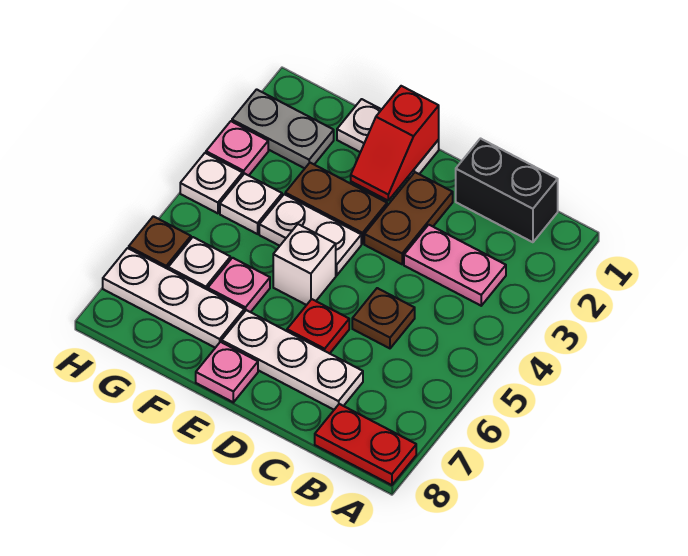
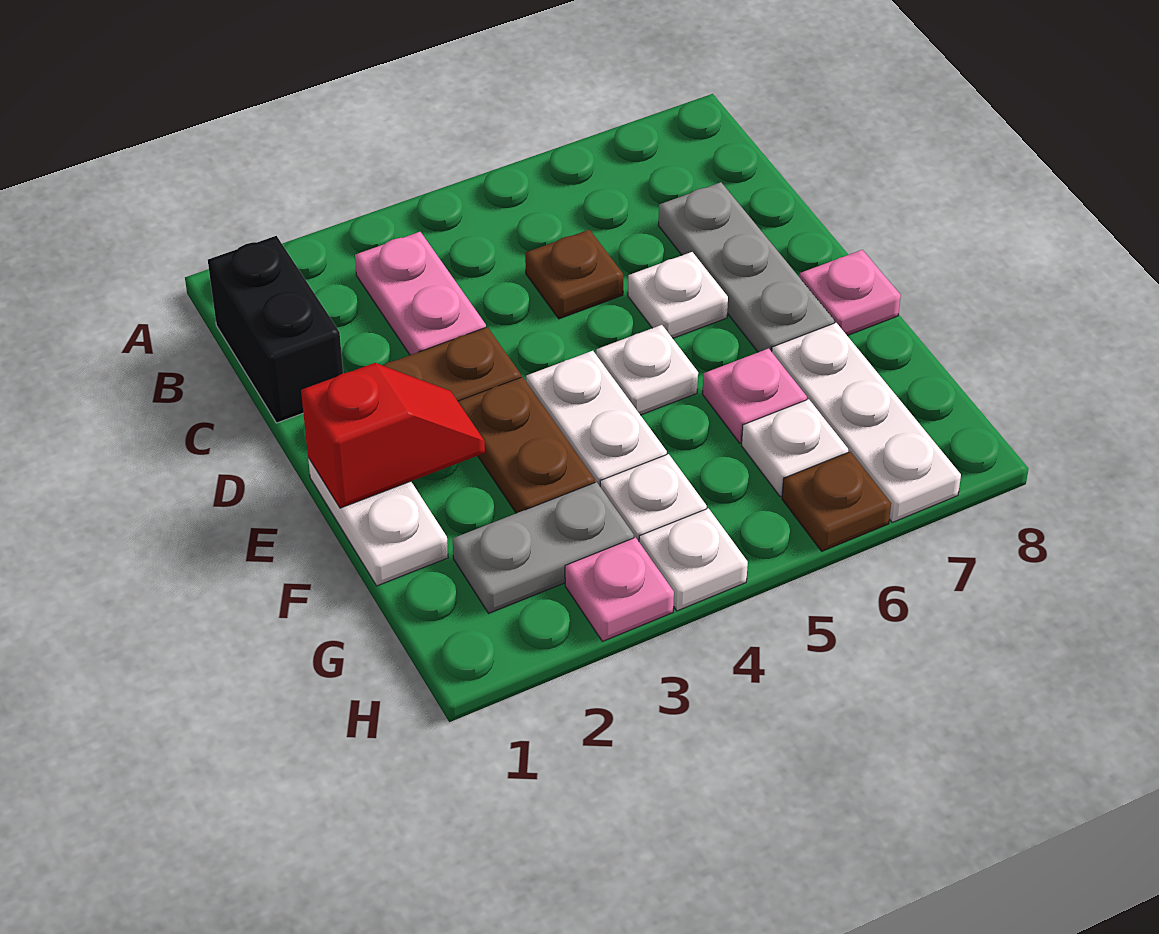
red 1x2 plate [315,404,416,485] -> none
white 1x3 plate [222,310,363,410] -> grey 1x3 plate [658,182,834,352]
red 1x1 plate [287,299,349,354] -> white 1x1 plate [628,252,728,338]
white 1x1 brick [273,224,336,305] -> white 1x1 plate [596,325,698,415]
grey 1x2 plate [232,89,334,168] -> grey 1x2 plate turned to [453,482,634,613]

